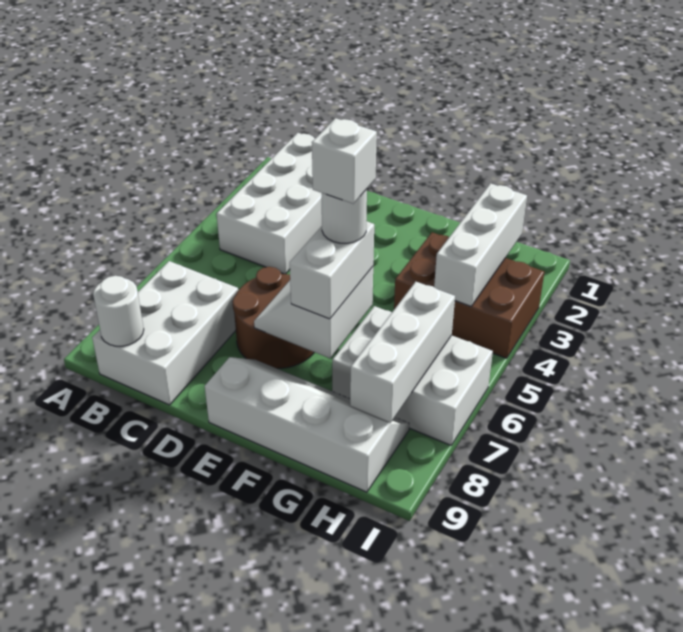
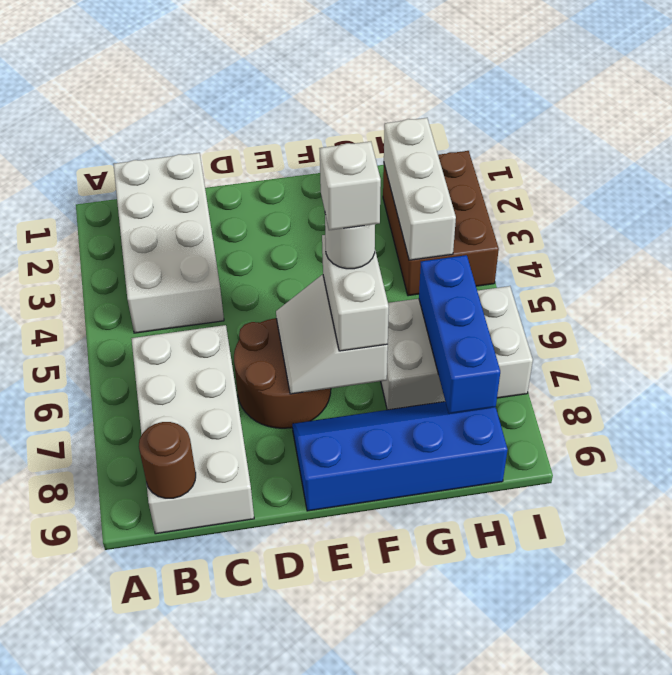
white 2x3 brick [92,261,238,405] -> white 2x4 brick [131,325,254,534]
white 1x1 round brick [93,276,144,346] -> brown 1x1 round brick [139,422,196,498]
white 2x4 slope [205,357,409,492] -> blue 2x4 slope [292,402,508,511]
brown 2x3 brick [394,232,544,358] -> brown 2x3 brick turned to [383,151,499,296]
white 1x3 brick [350,282,455,423] -> blue 1x3 brick [419,255,500,414]

